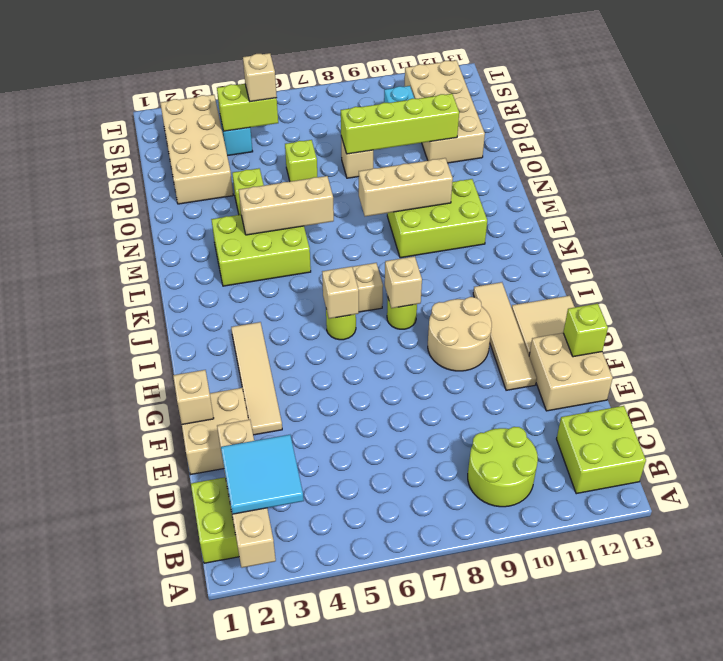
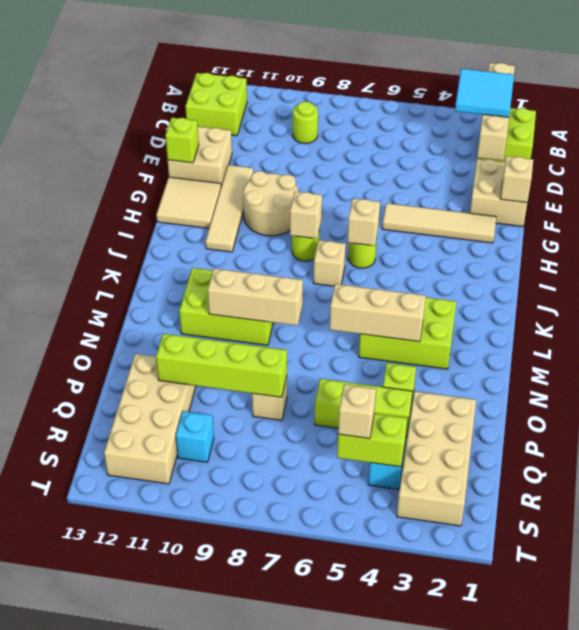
lime 2x2 round brick [468,427,538,507] -> lime 1x1 round brick [293,102,318,143]
tan 1x4 tile [231,322,282,435] -> tan 1x4 tile turned to [382,203,496,243]
lime 1x1 brick [285,140,317,182] -> lime 1x3 brick [314,379,413,438]

